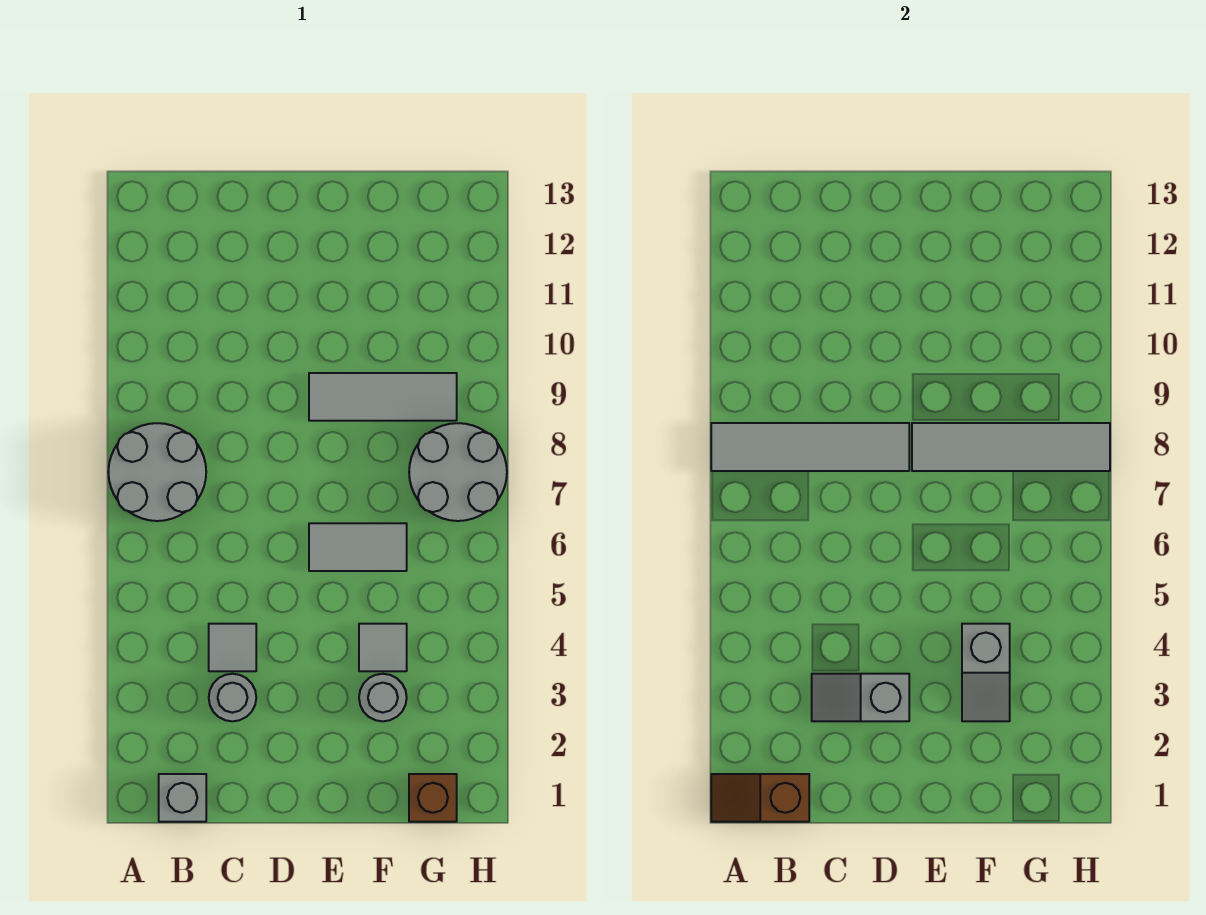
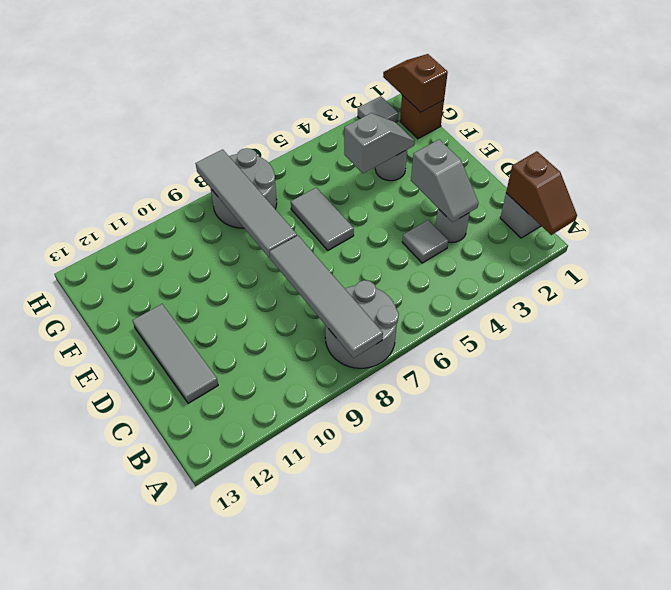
grey 1x3 tile [309,373,457,421] -> grey 1x3 tile moved to [133,304,218,403]
grey 1x1 tile [359,624,407,671] -> grey 1x1 tile moved to [358,96,399,122]
none -> brown 1x2 slope [383,54,448,112]

